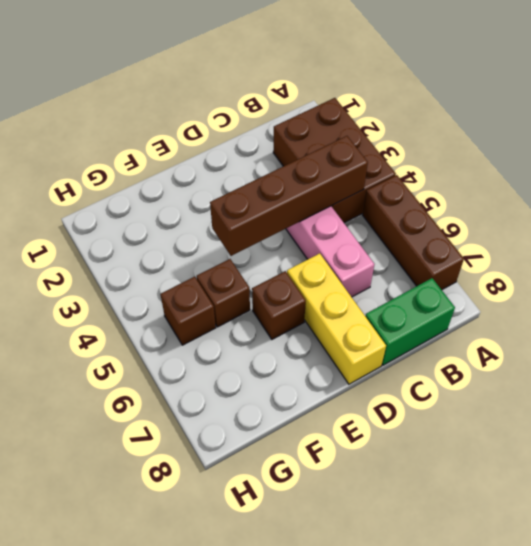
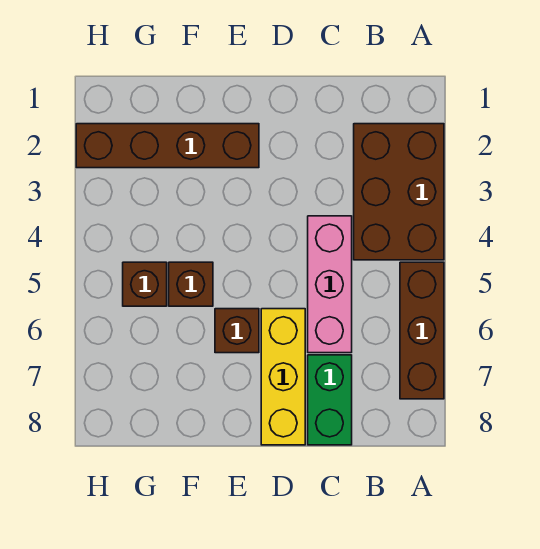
brown 1x4 brick [210,136,368,256] -> brown 1x4 brick moved to [76,124,259,168]
green 1x2 brick [365,278,455,365] -> green 1x2 brick turned to [308,355,352,445]

